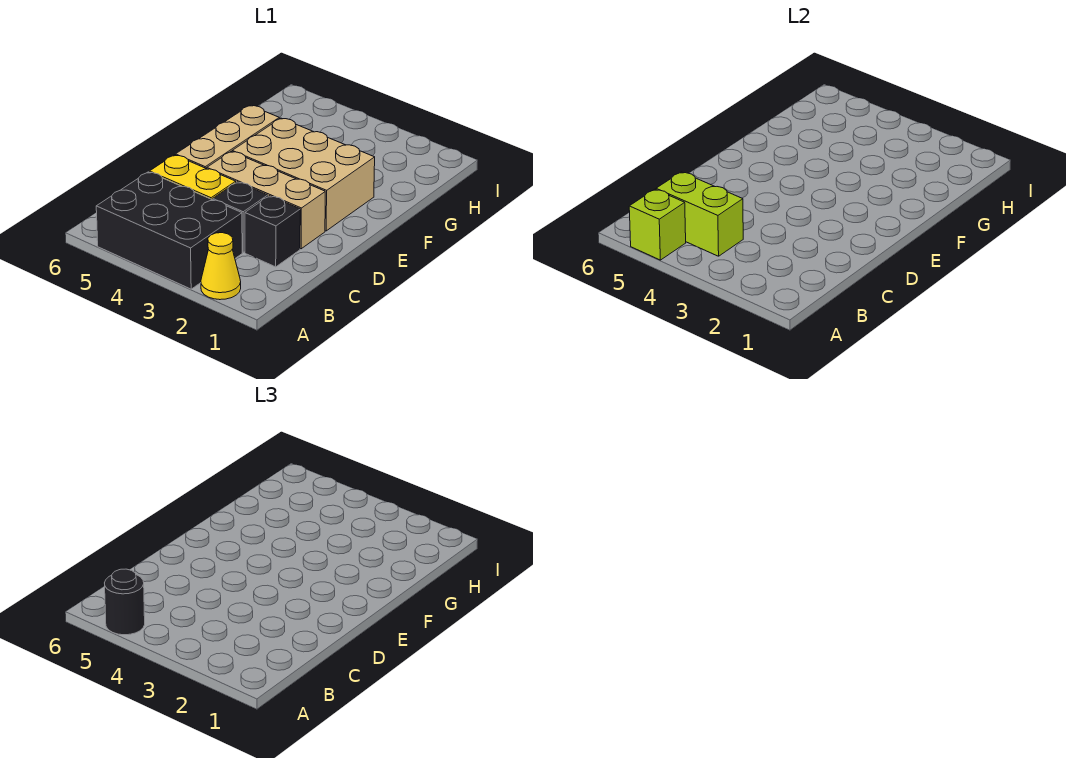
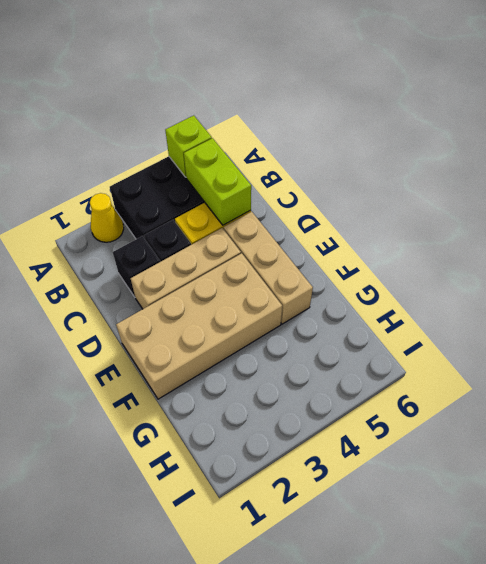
black 1x1 round brick [105,569,145,635] -> none
lime 1x2 brick [656,172,743,256] -> lime 1x2 brick turned to [184,138,251,225]
tan 2x3 brick [232,118,375,231] -> tan 2x4 brick [116,253,282,399]

